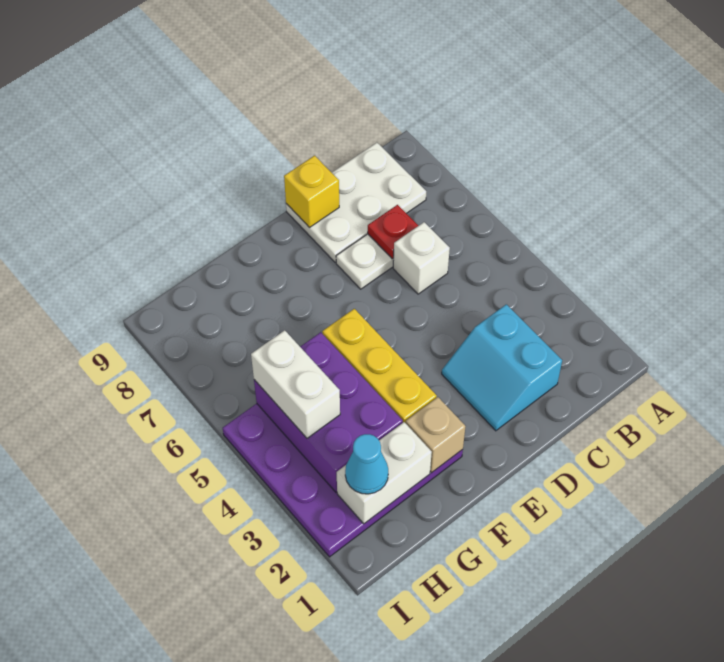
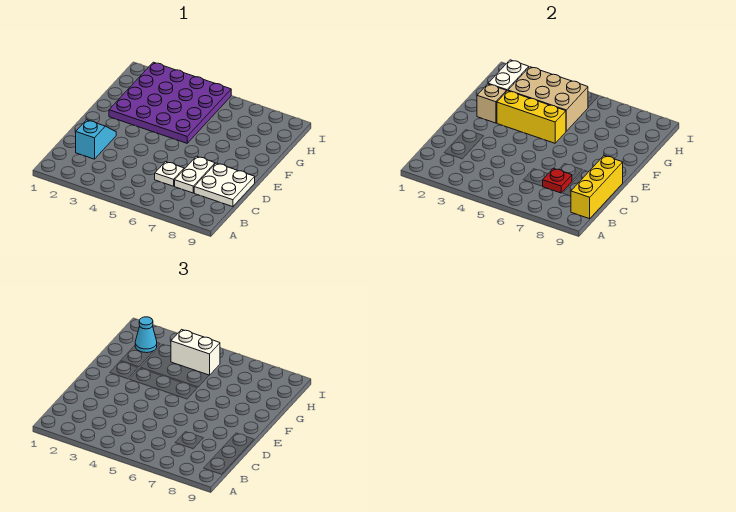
white 2x3 plate [286,143,426,262] -> white 2x2 plate [194,163,255,207]
cyan 2x2 slope [442,304,562,431] -> cyan 1x2 slope [76,120,116,159]
white 1x1 brick [393,222,450,294] -> white 1x1 plate [155,162,184,186]
yellow 1x1 brick [284,156,339,228] -> yellow 1x3 brick [571,156,623,219]
purple 2x3 brick [254,332,403,492] -> tan 2x3 brick [508,67,588,131]

